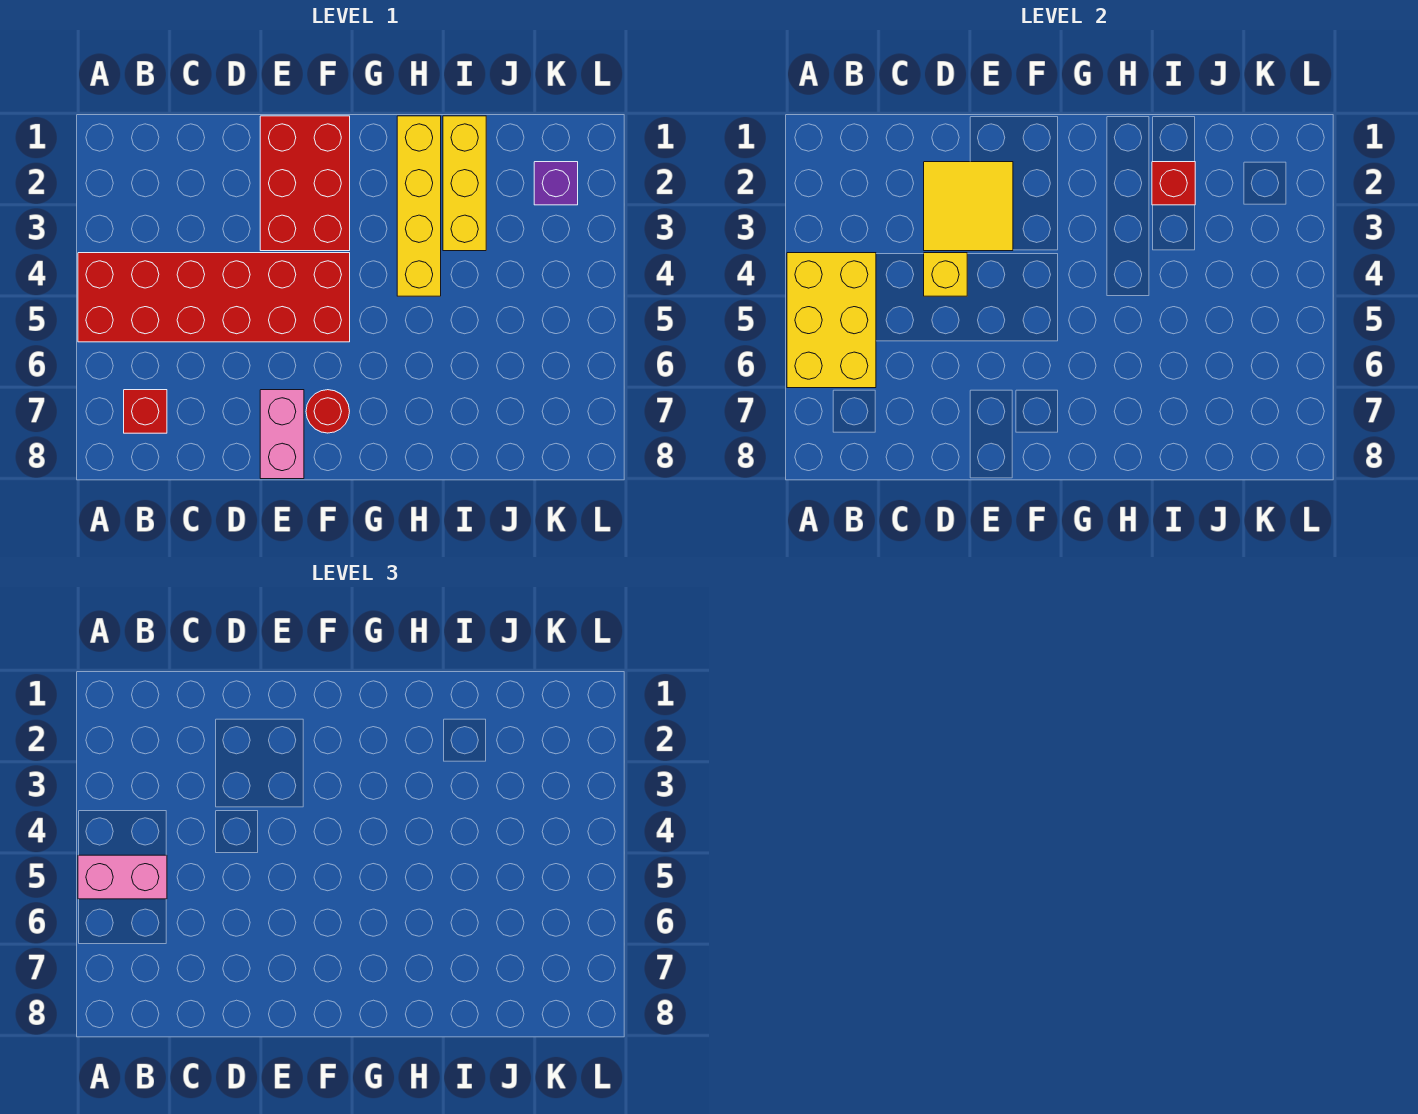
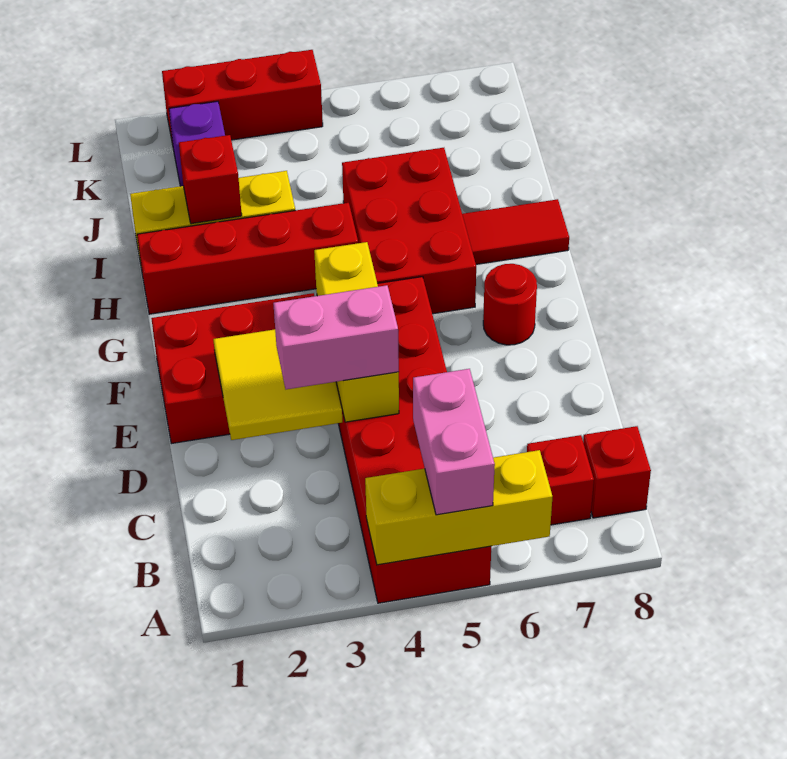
yellow 2x3 brick [787,253,876,388] -> yellow 1x3 brick [365,450,553,565]
none -> red 1x1 brick [583,426,651,518]
yellow 1x1 brick [924,253,967,296] -> yellow 1x3 brick [314,242,399,422]
pink 1x2 brick [260,390,304,479] -> pink 1x2 brick moved to [273,285,399,389]
none -> red 2x3 brick [342,148,476,314]
yellow 1x4 brick [397,116,441,296] -> red 1x4 brick [137,203,358,314]
none -> red 1x2 tile [462,199,569,264]
none -> red 1x3 brick [162,50,323,144]

